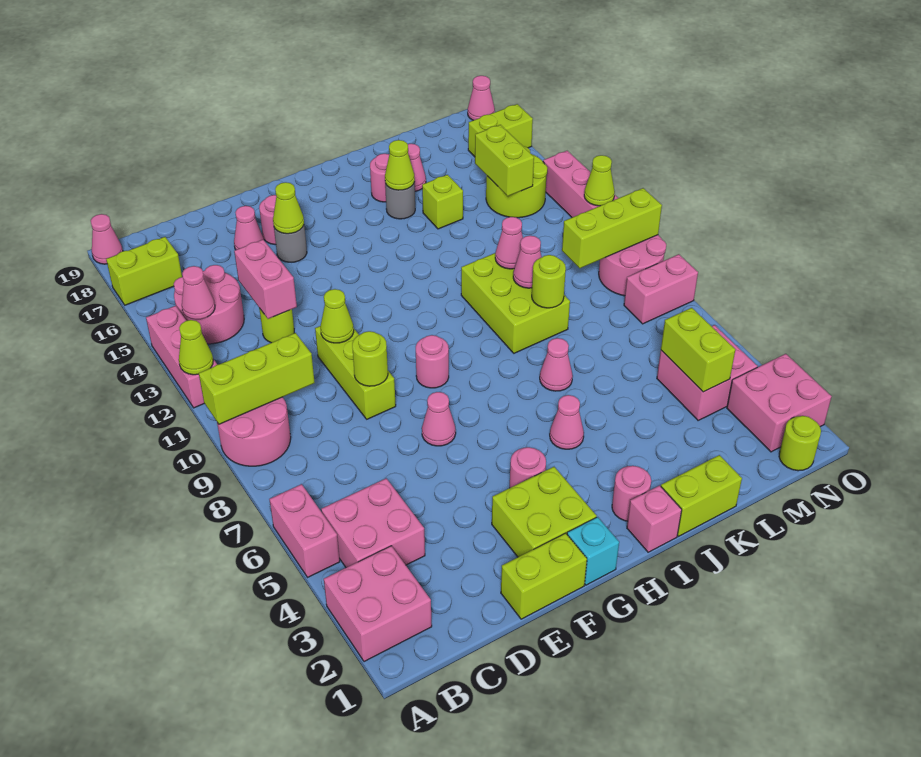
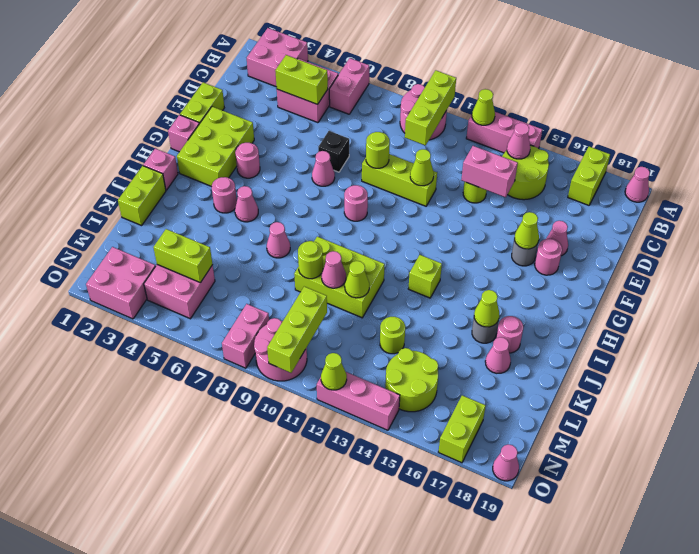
pink 1x2 brick [269,484,340,577] -> pink 1x2 brick turned to [329,58,369,114]
pink 2x2 round brick [174,265,244,344] -> lime 2x2 round brick [502,145,549,200]
none -> black 1x1 brick [318,131,349,172]
lime 2x2 brick [492,467,596,557] -> lime 2x3 brick [177,107,254,187]
cyan 1x1 brick [567,517,619,585] -> pink 1x1 brick [168,115,199,152]
pink 1x1 round brick [612,466,651,521] -> pink 1x1 round brick moved to [212,177,237,213]
pink 1x1 cone [495,217,523,269] -> lime 1x1 cone [345,261,369,298]
lime 1x1 brick [422,175,463,229] -> lime 1x1 brick moved to [408,255,442,298]
lime 1x2 brick [475,125,534,196] -> lime 1x2 brick moved to [275,55,328,104]
lime 1x1 round brick [779,416,821,471] -> lime 1x1 round brick moved to [380,317,405,354]

